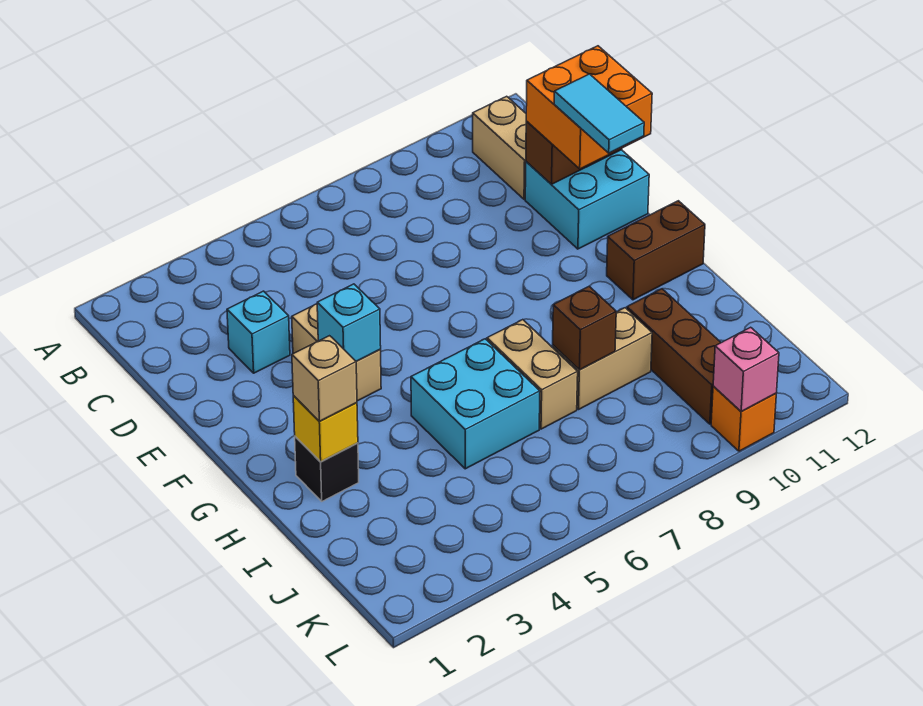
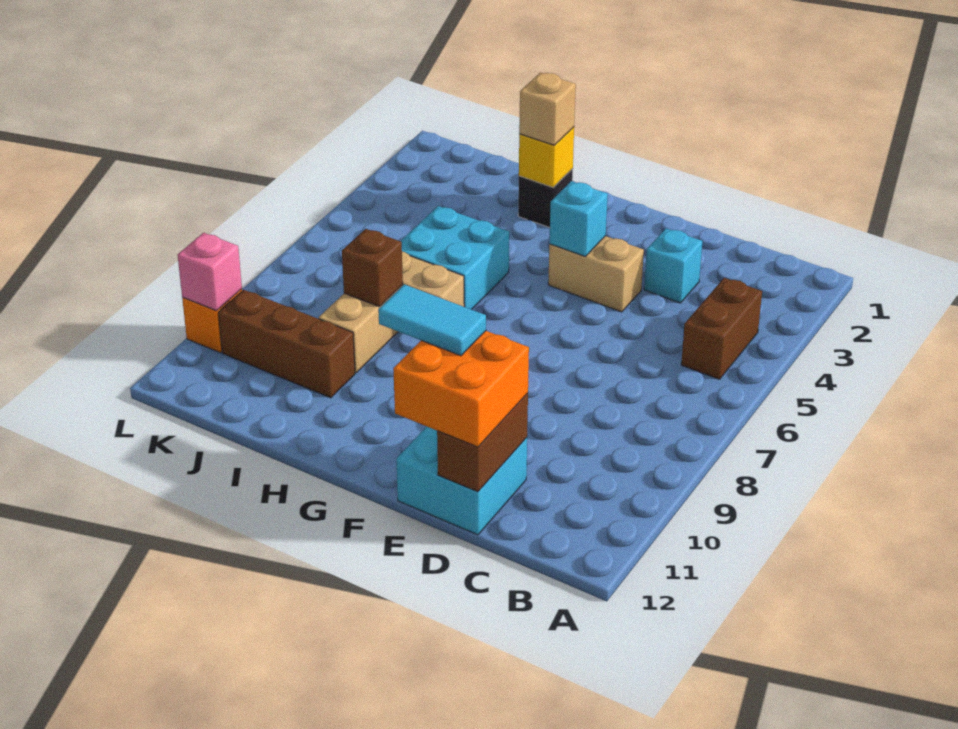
tan 1x2 brick [473,96,526,199] -> none
brown 1x2 brick [607,201,705,300] -> brown 1x2 brick moved to [681,278,762,379]

